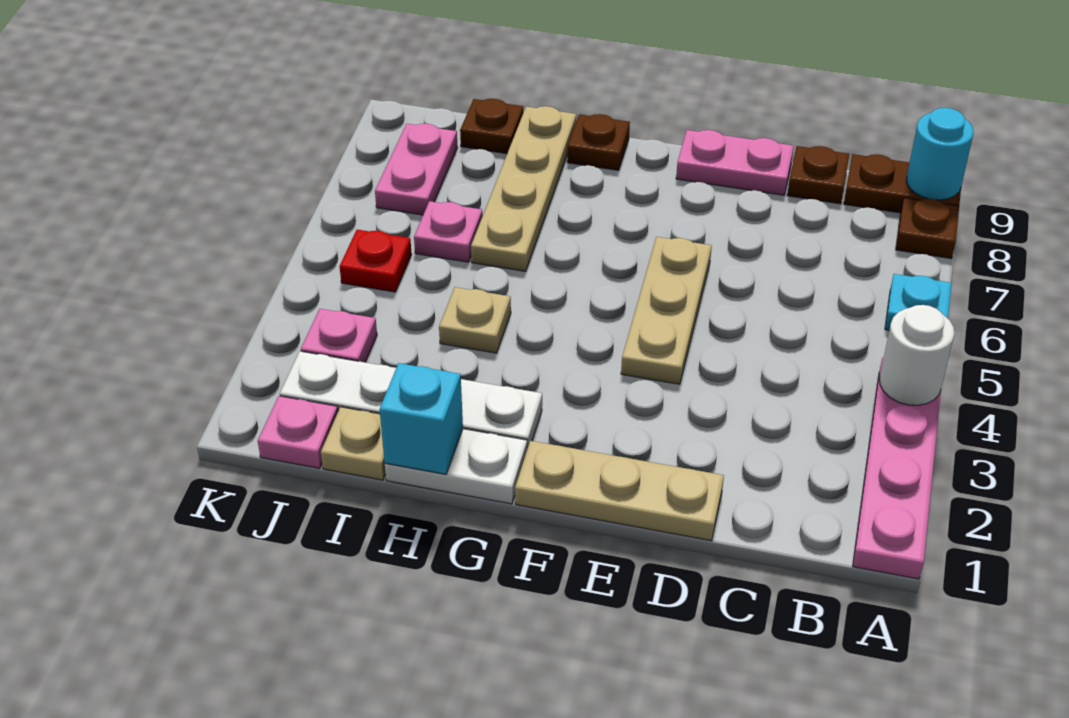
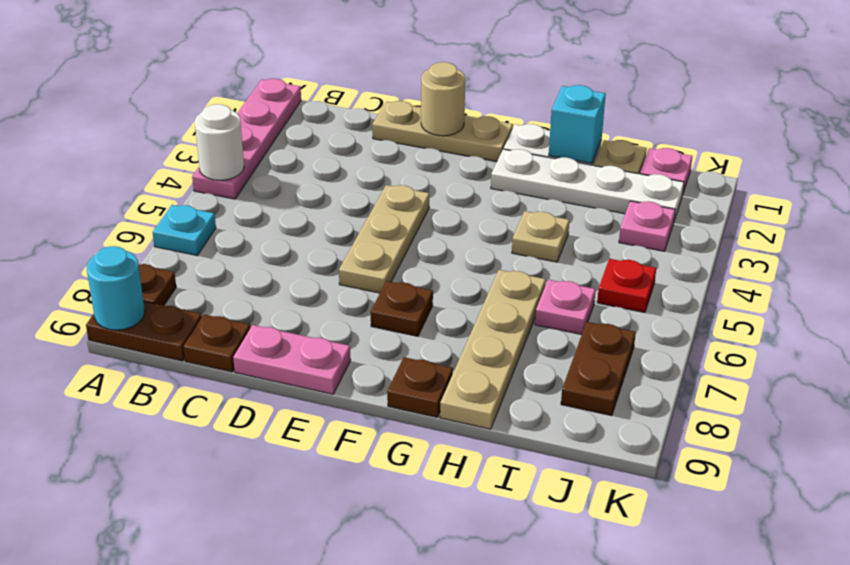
none -> tan 1x1 round brick [421,62,465,136]
brown 1x1 plate [460,99,523,154] -> brown 1x1 plate moved to [371,281,433,336]
pink 1x2 plate [375,124,458,215] -> brown 1x2 plate [561,322,636,416]

